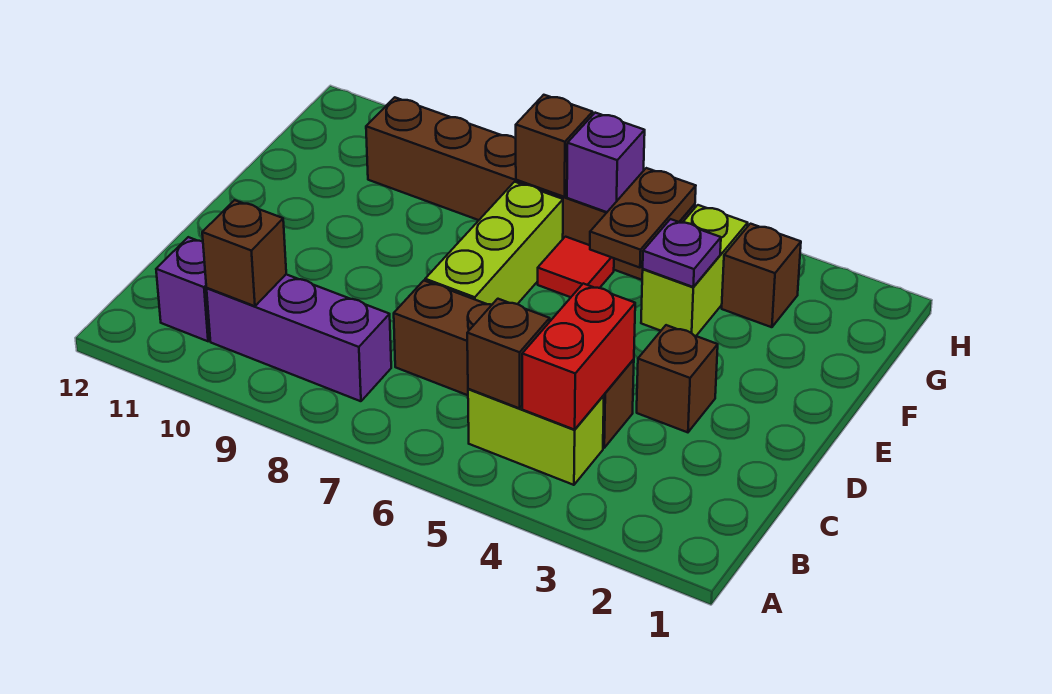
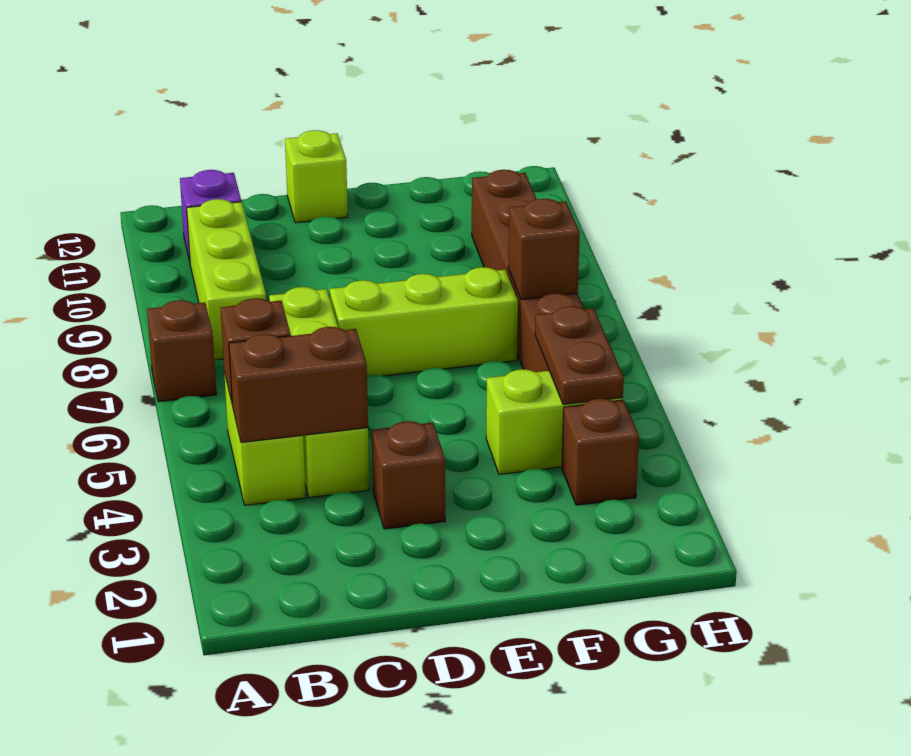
red 1x2 brick [522,284,635,430] -> brown 1x2 brick [229,327,368,442]
purple 1x3 brick [207,274,391,401] -> lime 1x3 brick [187,199,266,360]
brown 1x1 brick [202,200,286,306] -> brown 1x1 brick moved to [147,300,216,402]
brown 1x4 brick [394,281,634,448] -> lime 1x4 brick [269,287,369,498]
none -> lime 1x1 brick [285,130,348,223]
purple 1x1 plate [643,219,721,287] -> none
brown 1x2 plate [590,168,696,268] -> brown 1x2 plate turned to [535,306,624,405]
red 1x1 tile [538,237,614,297] -> none
purple 1x1 brick [567,113,645,212] -> none

